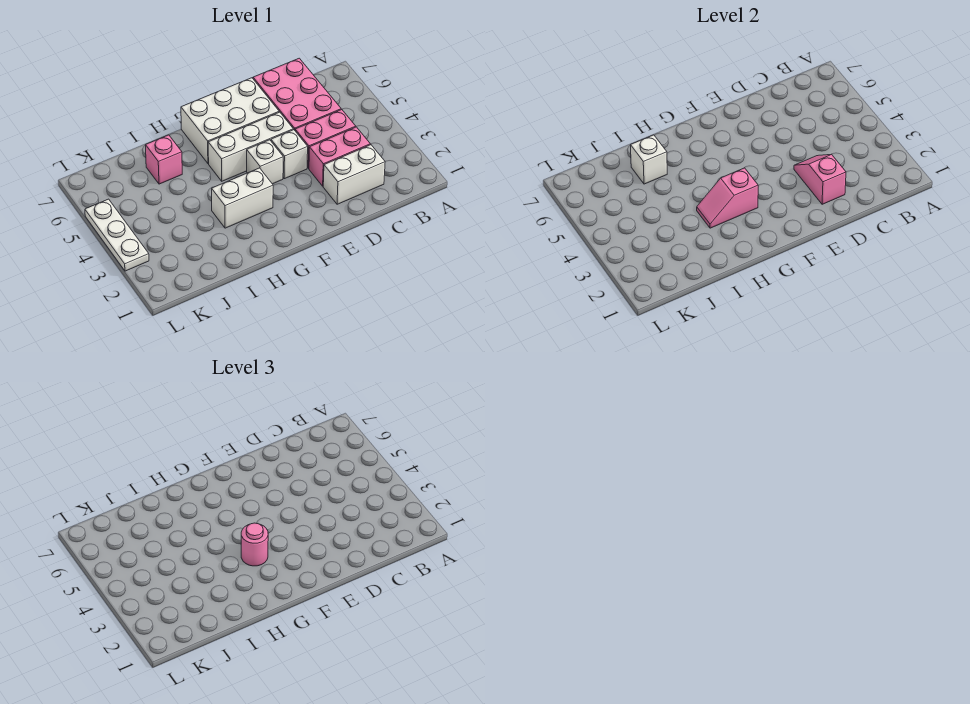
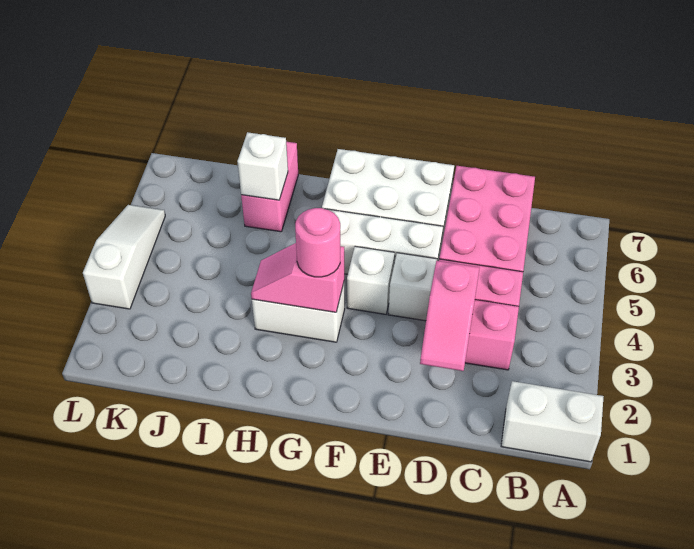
white 1x2 brick [323,145,385,204] -> white 1x2 brick moved to [501,381,604,462]
pink 1x2 slope [794,155,846,204] -> pink 1x2 slope turned to [420,261,480,371]
pink 1x1 brick [146,135,182,184] -> pink 1x2 brick [241,142,298,232]
white 1x3 plate [85,199,149,271] -> white 1x3 slope [83,205,165,309]

